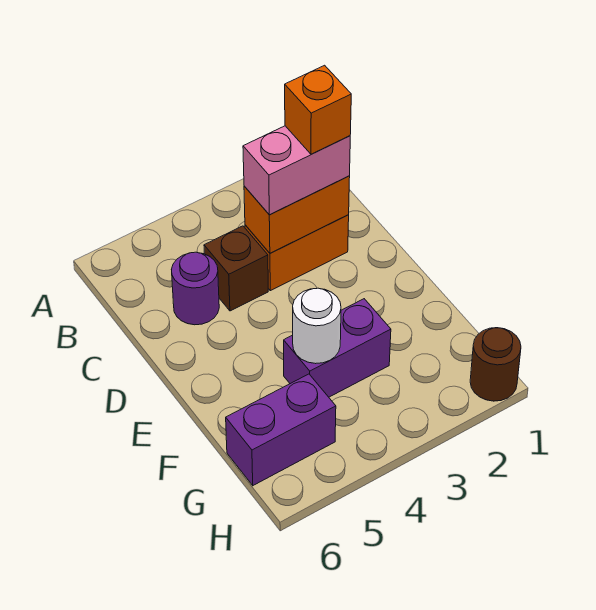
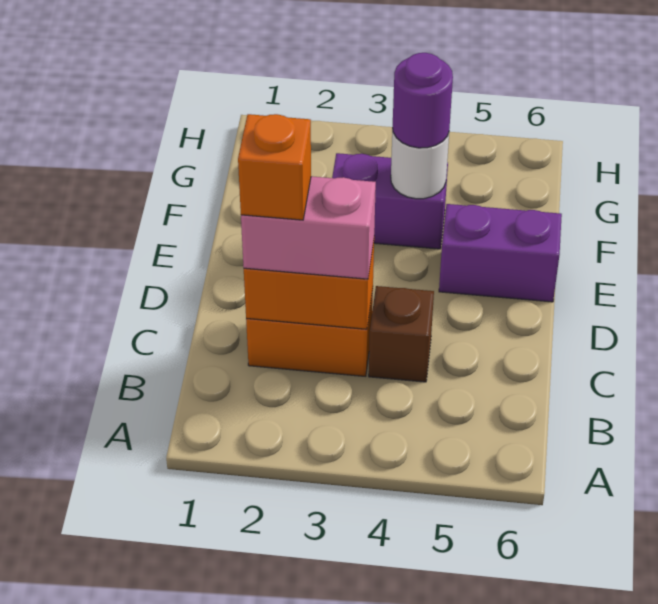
purple 1x1 round brick [171,252,219,325] -> purple 1x1 round brick moved to [393,53,453,148]
purple 1x2 brick [226,374,336,485] -> purple 1x2 brick moved to [439,204,562,302]
brown 1x1 round brick [470,328,521,401] -> none

